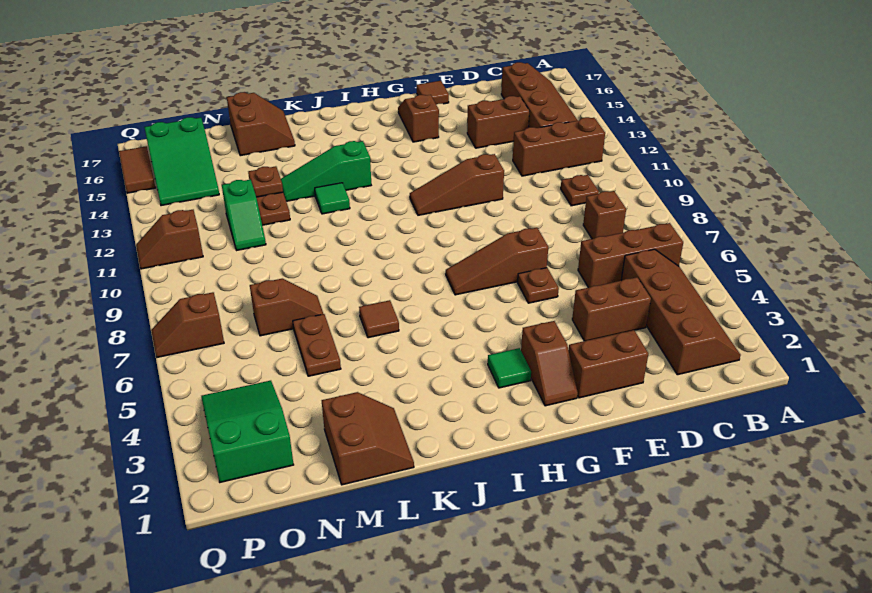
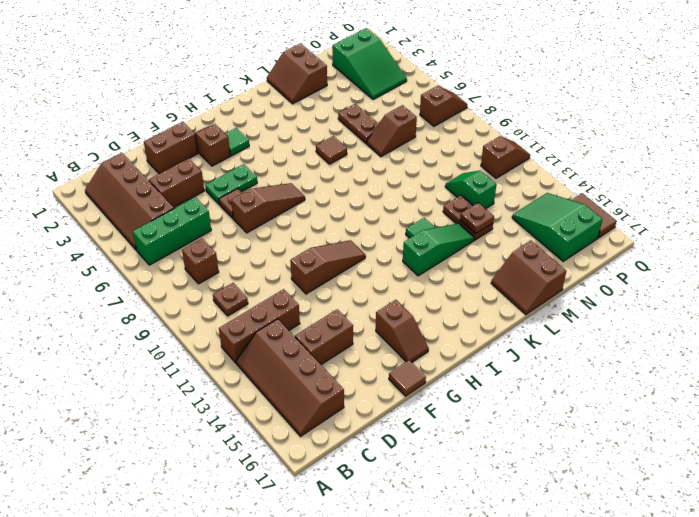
brown 1x3 brick [578,223,683,288] -> green 1x3 brick [133,197,211,265]
none -> green 1x2 plate [205,164,257,204]

